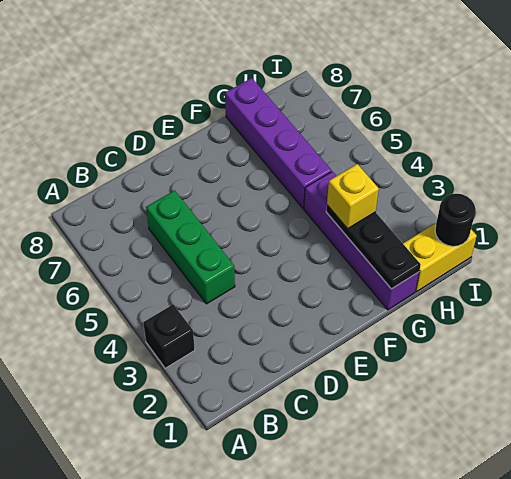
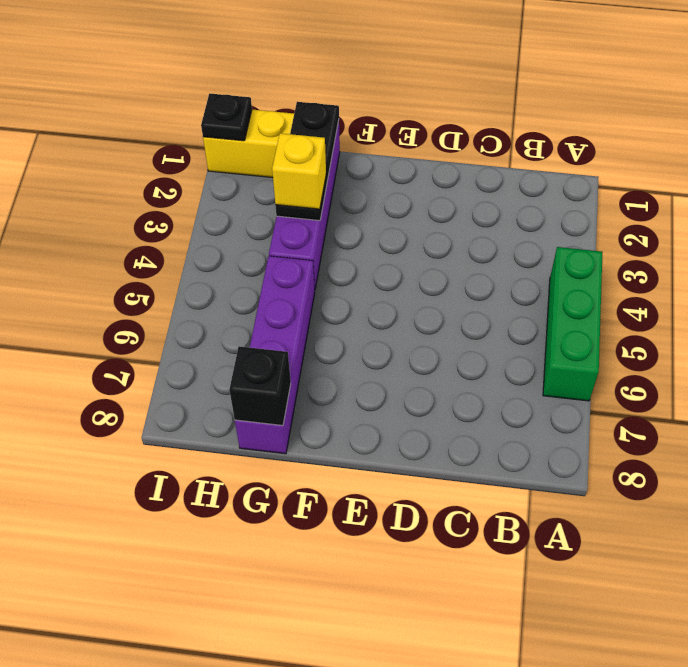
black 1x1 brick [143,304,195,368] -> black 1x1 brick moved to [229,346,291,426]
green 1x3 brick [146,190,235,304] -> green 1x3 brick moved to [543,247,603,401]
black 1x1 round brick [435,194,475,246] -> black 1x1 plate [201,93,252,141]

